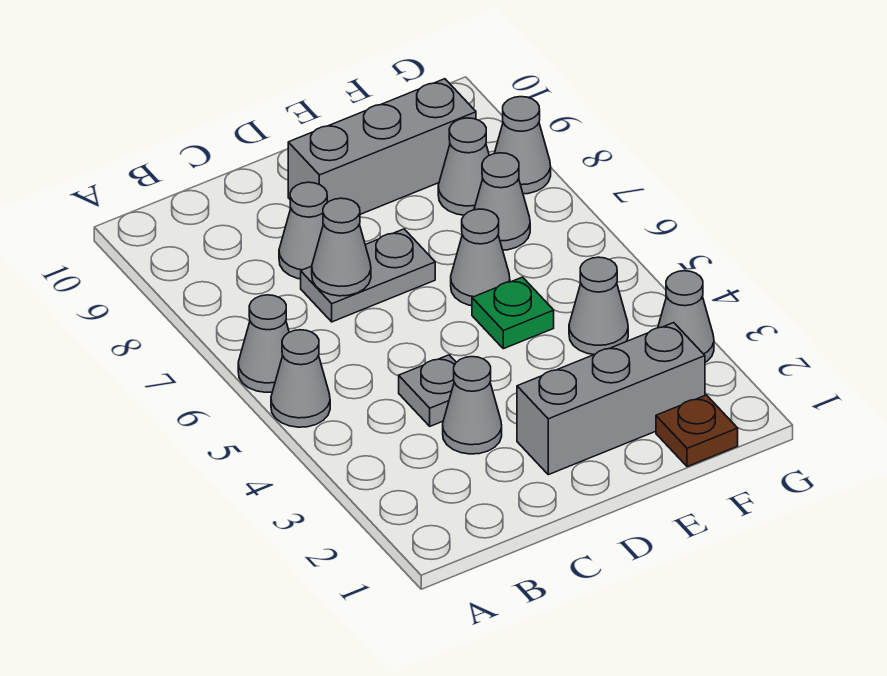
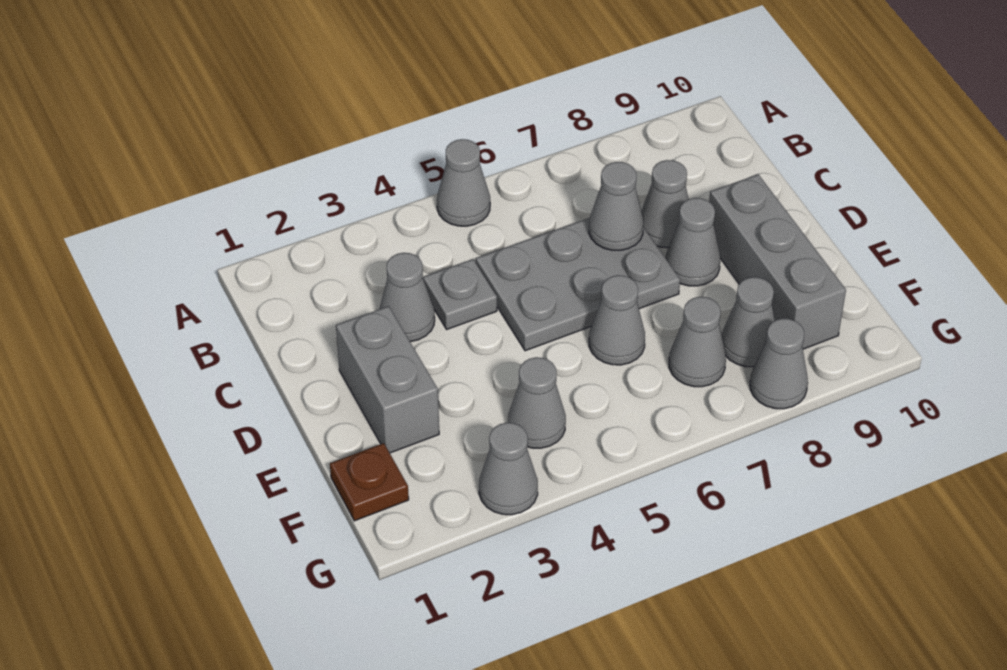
grey 1x1 cone [238,295,289,392] -> grey 1x1 cone moved to [666,198,720,286]
grey 1x2 plate [301,229,435,322] -> grey 2x3 plate [476,218,680,351]
grey 1x3 brick [517,323,705,475] -> grey 1x2 brick [336,306,439,453]
green 1x1 plate [472,277,554,349] -> none

